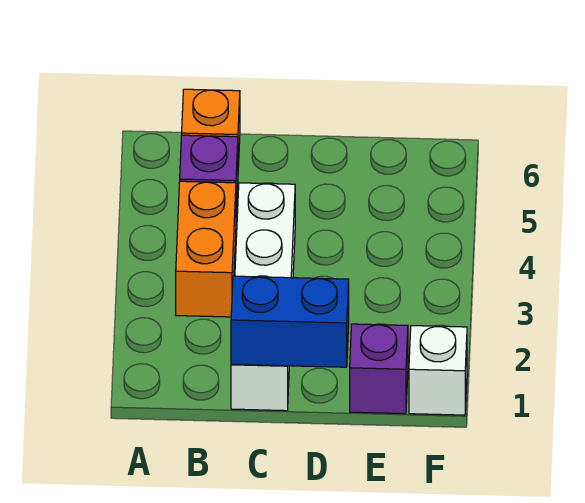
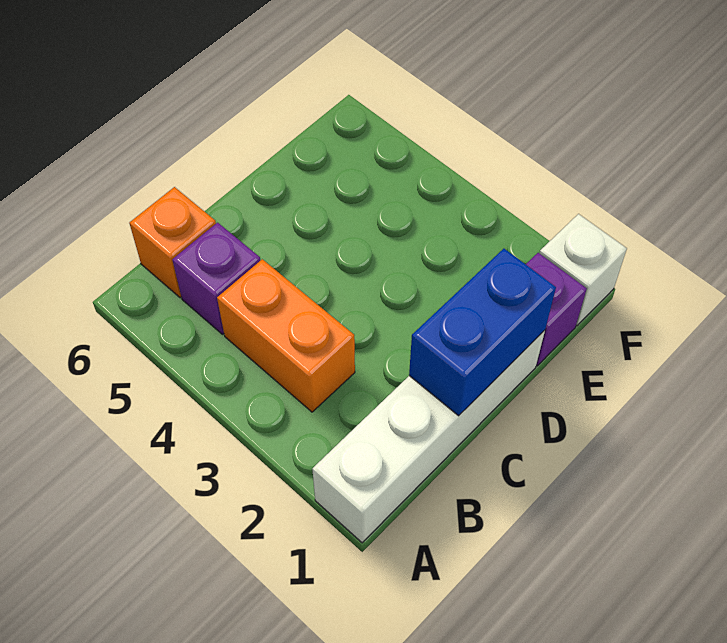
white 1x4 brick [231,183,295,411] -> white 1x4 brick turned to [312,330,545,543]

